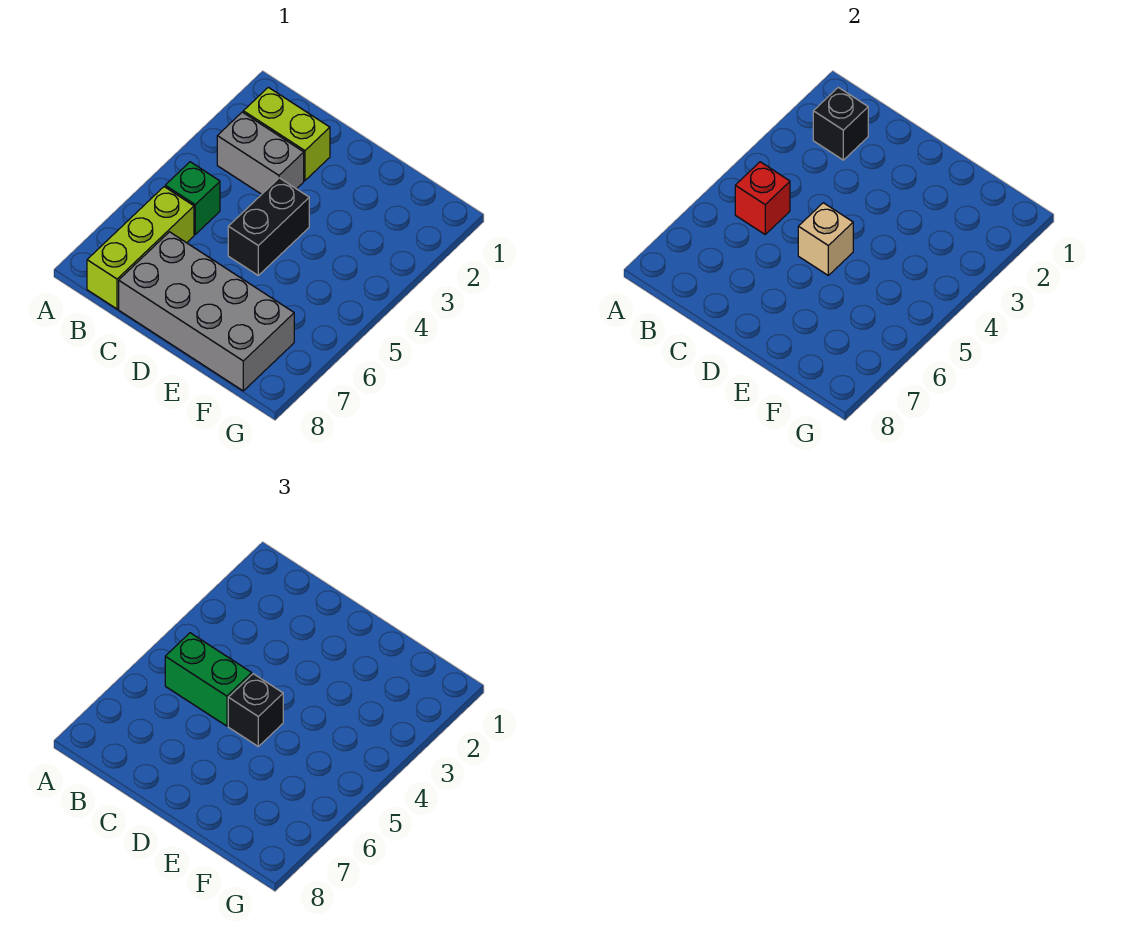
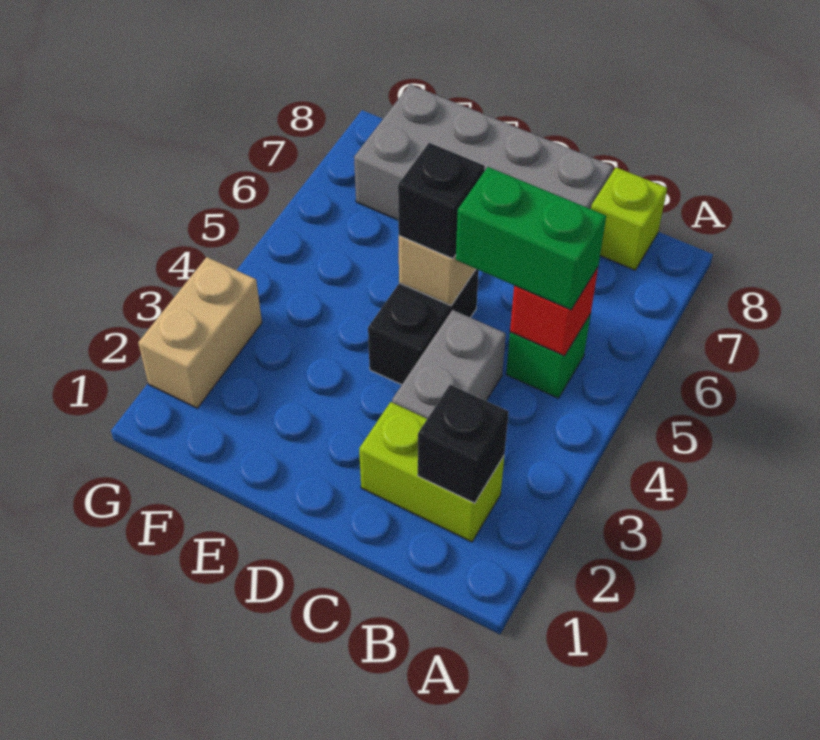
grey 1x2 brick [217,112,304,194] -> grey 1x2 brick turned to [392,310,506,419]
lime 1x3 brick [87,187,194,309] -> lime 1x1 brick [591,167,667,270]
none -> tan 1x2 brick [138,257,262,408]

